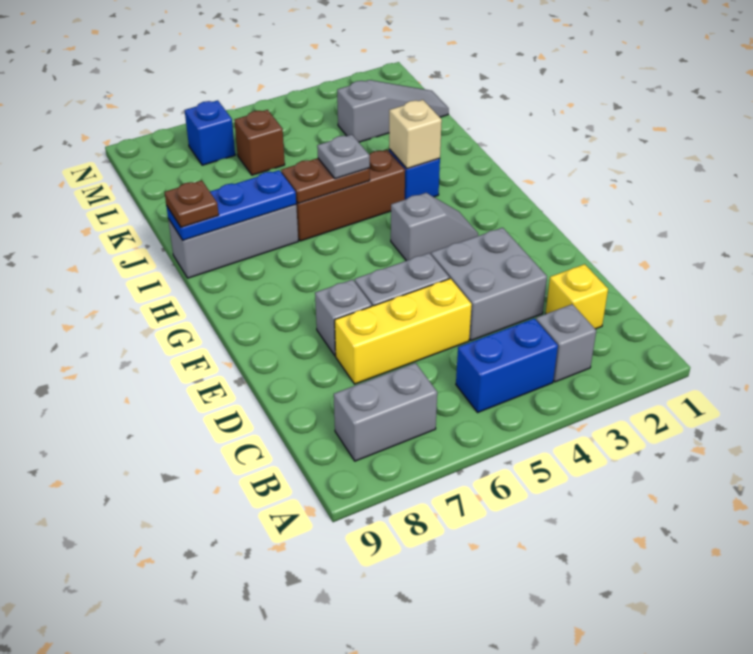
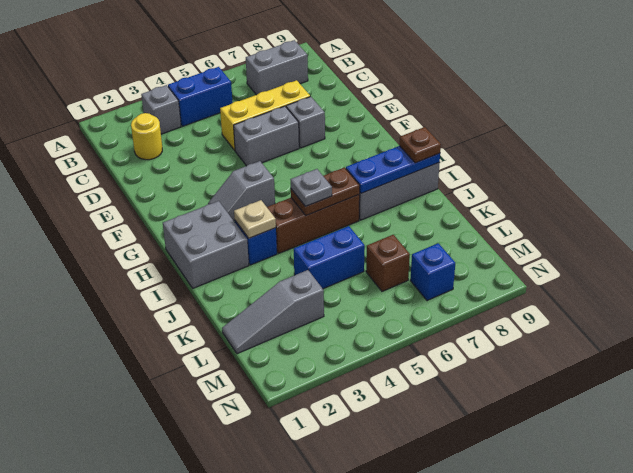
yellow 1x1 brick [546,264,608,329] -> yellow 1x1 round brick [131,113,162,160]
grey 2x2 brick [431,228,547,340] -> grey 2x2 brick moved to [163,201,249,288]
tan 1x1 brick [389,100,442,169] -> tan 1x1 plate [234,200,276,238]
none -> blue 1x2 brick [294,226,365,289]

